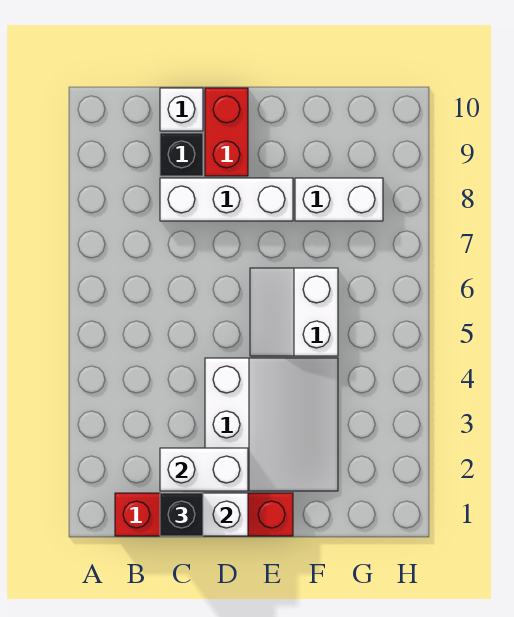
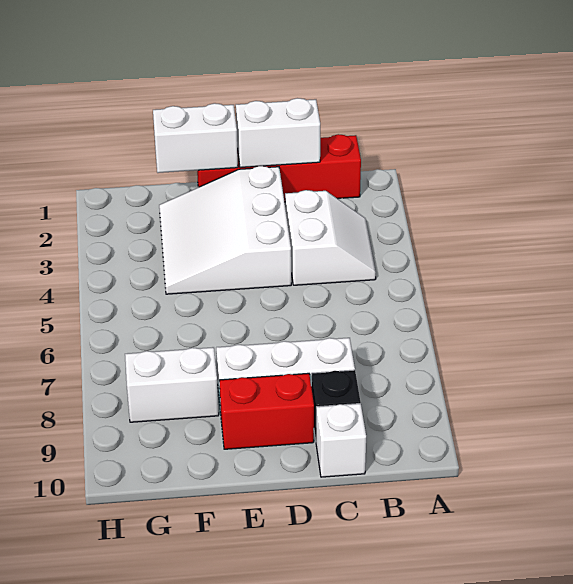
black 1x1 brick [160,493,203,536] -> none
white 1x2 brick [160,448,248,491] -> white 1x2 brick moved to [153,103,238,173]
red 1x2 brick [205,88,248,176] -> red 1x2 brick turned to [219,373,314,449]
white 2x2 slope [250,268,338,356] -> white 2x2 slope moved to [285,190,376,285]

